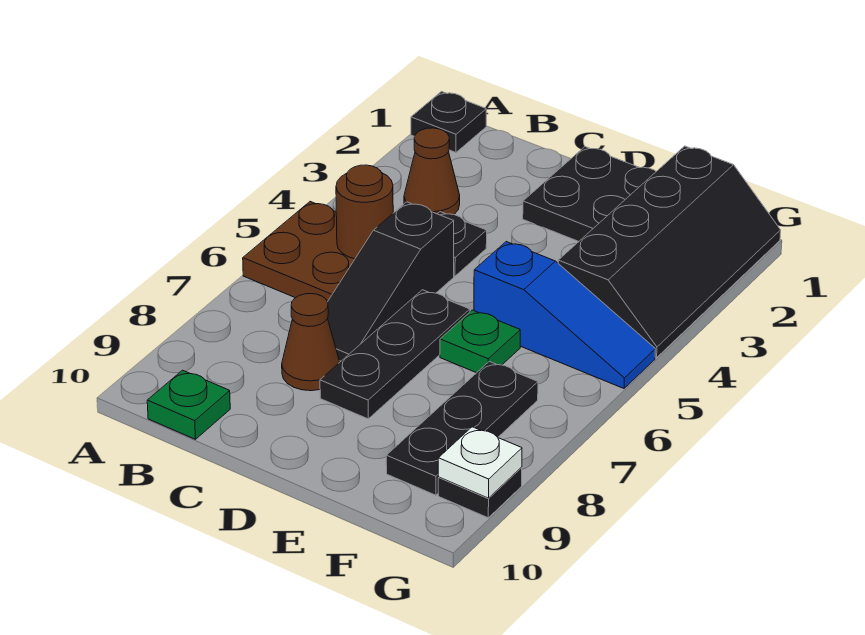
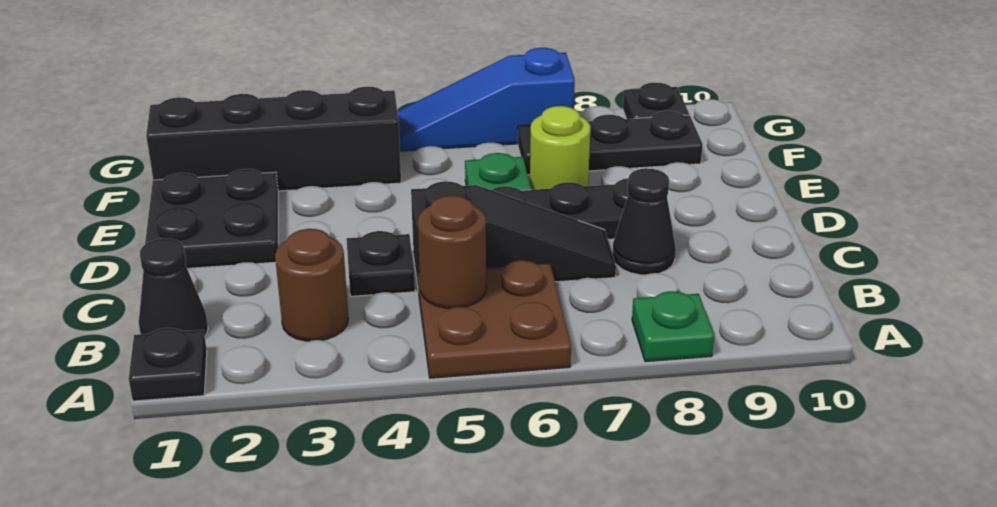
none -> black 1x1 cone [139,238,208,336]
brown 1x1 cone [404,128,460,215] -> brown 1x1 round brick [275,229,349,341]
green 1x1 plate [147,370,230,439] -> green 1x1 plate moved to [632,291,714,362]
brown 1x1 cone [282,294,340,391] -> black 1x1 cone [613,168,676,275]
blue 1x3 slope [474,242,655,388] -> blue 1x3 slope turned to [397,48,575,151]
none -> lime 1x1 round brick [530,106,590,190]
white 1x1 plate [438,427,522,498] -> none

